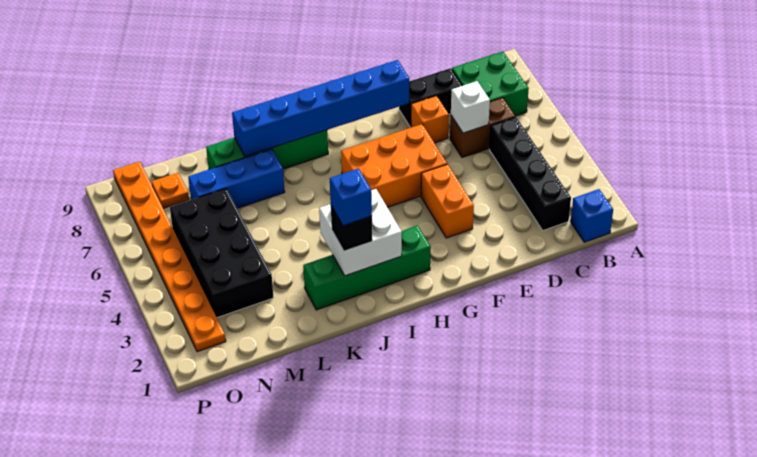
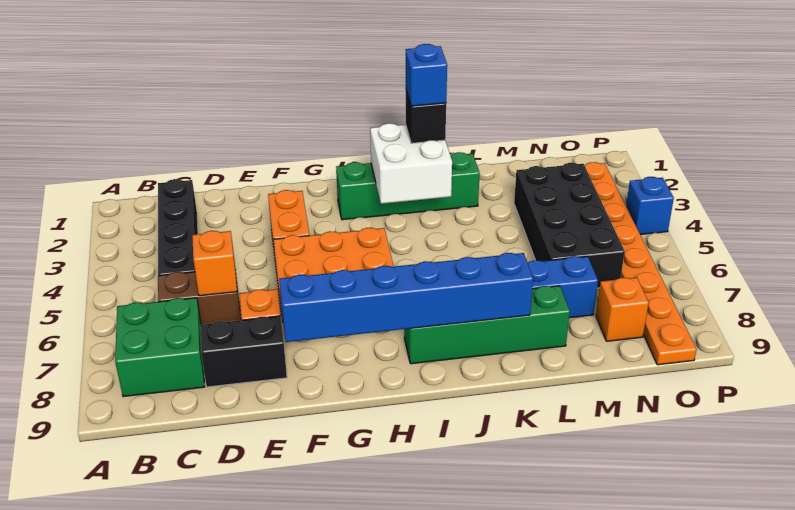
blue 1x1 brick [571,189,613,242] -> blue 1x1 brick moved to [626,177,674,235]
white 1x1 brick [451,81,490,133] -> orange 1x1 brick [192,231,237,296]
orange 1x1 plate [152,173,189,208] -> orange 1x1 brick [596,277,649,341]

